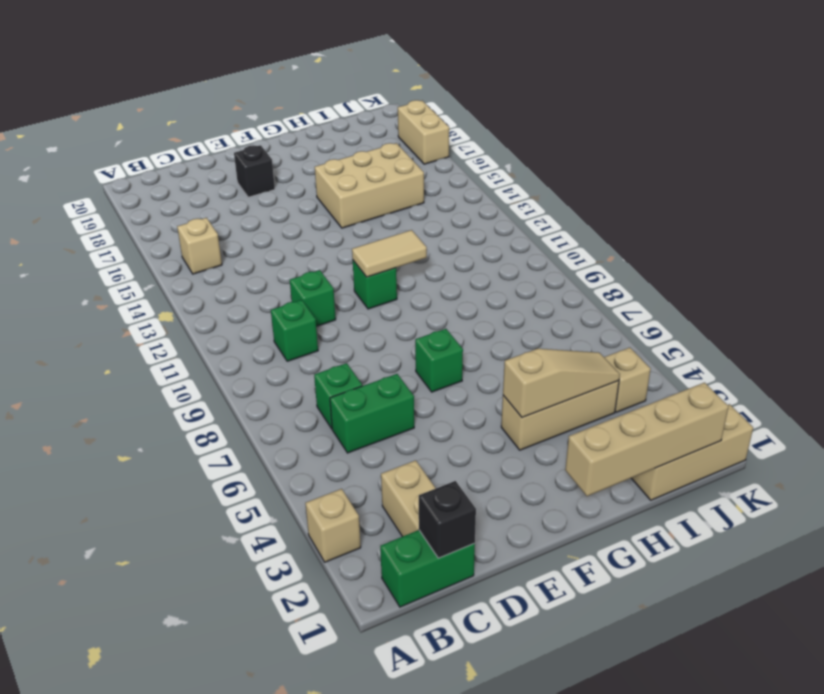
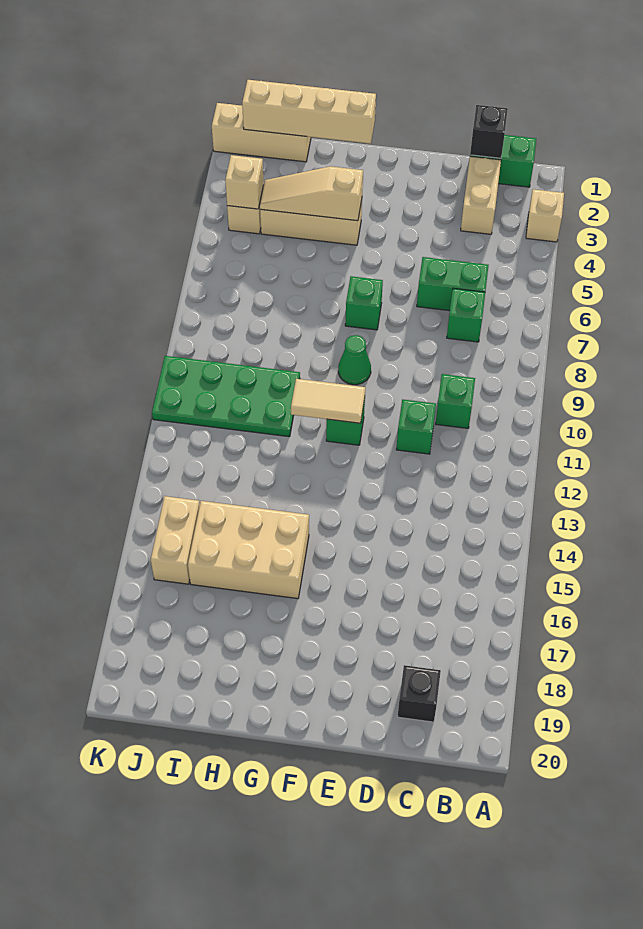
tan 1x1 brick [177,218,222,274] -> tan 1x1 brick moved to [225,155,264,209]
black 1x1 brick [234,145,275,197] -> black 1x1 brick moved to [398,665,441,722]
none -> green 1x1 cone [338,335,371,385]
none -> green 2x4 plate [152,356,300,437]
tan 1x2 brick [398,100,449,164] -> tan 1x2 brick moved to [151,496,200,584]

